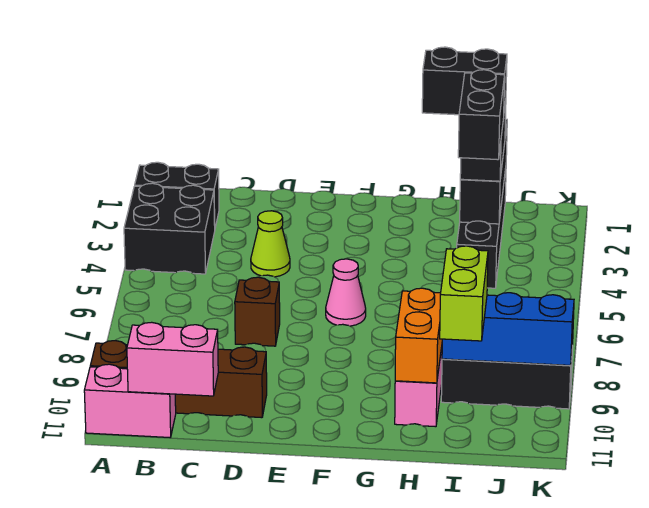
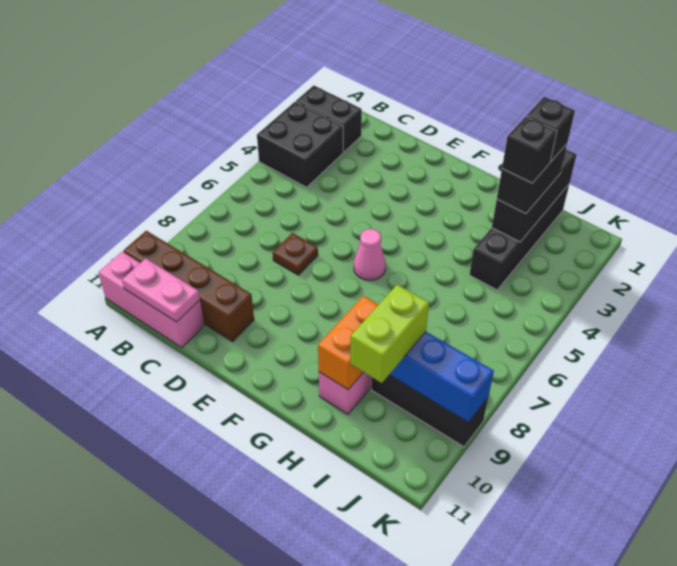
pink 1x2 brick [84,364,176,437] -> pink 1x3 brick [98,252,204,348]
pink 1x2 brick [127,322,218,396] -> pink 1x2 plate [122,258,200,322]
lime 1x1 cone [251,211,290,277] -> none
brown 1x1 brick [235,277,280,346] -> brown 1x1 plate [273,233,318,275]
black 1x2 brick [422,47,507,115] -> black 1x1 brick [526,97,575,162]
black 1x2 brick [458,70,505,160] -> black 1x1 brick [502,117,557,183]

